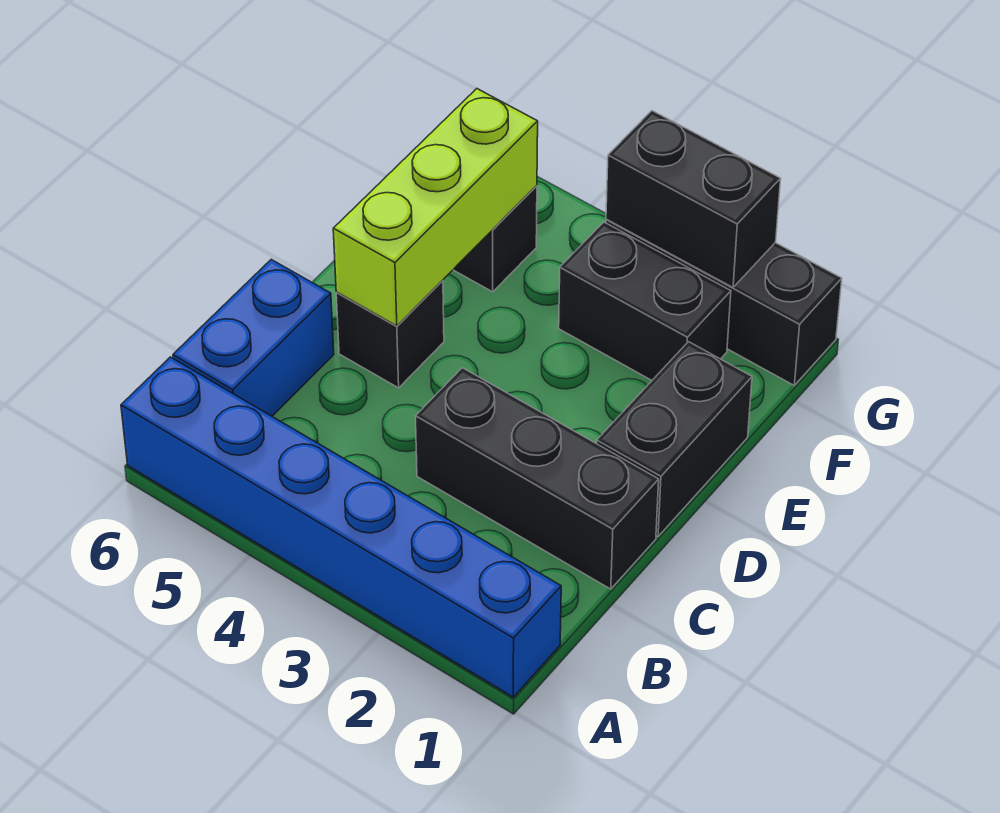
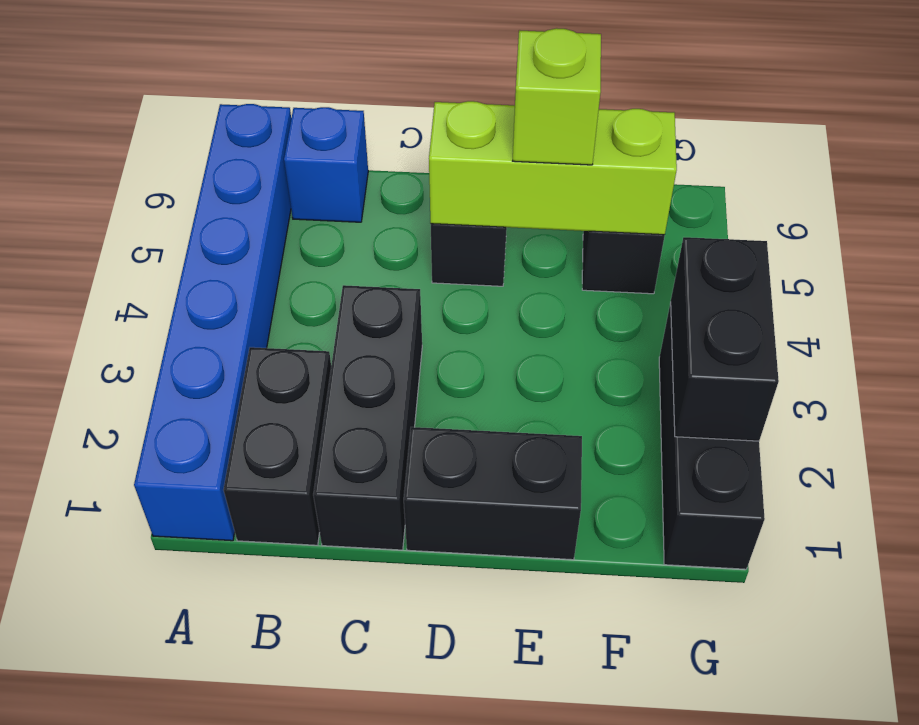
blue 1x2 brick [173,259,334,416] -> blue 1x1 brick [284,107,368,222]
none -> lime 1x1 brick [513,28,601,165]
black 1x2 brick [559,222,731,380] -> black 1x2 brick moved to [223,347,331,545]

